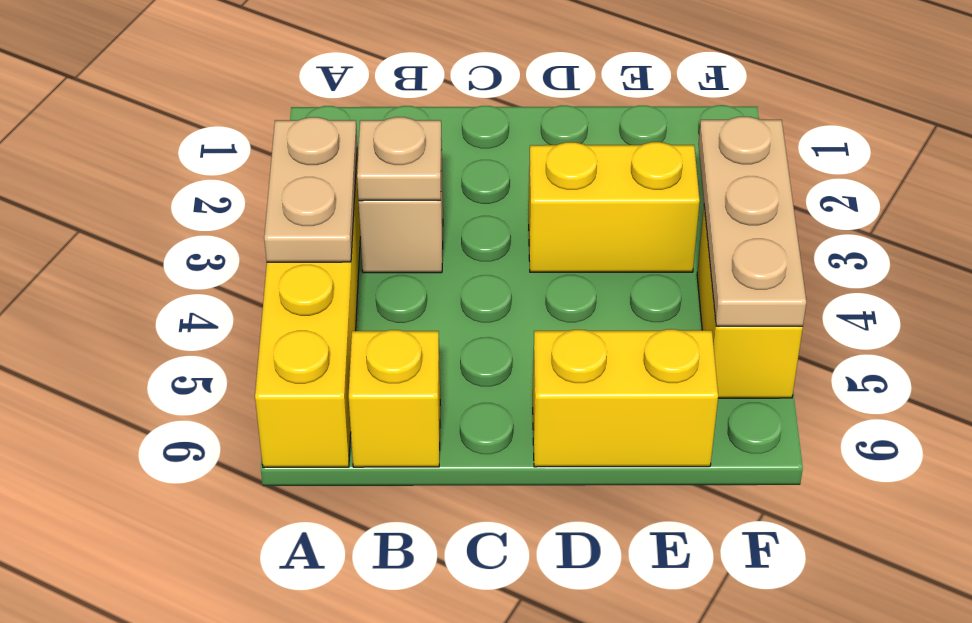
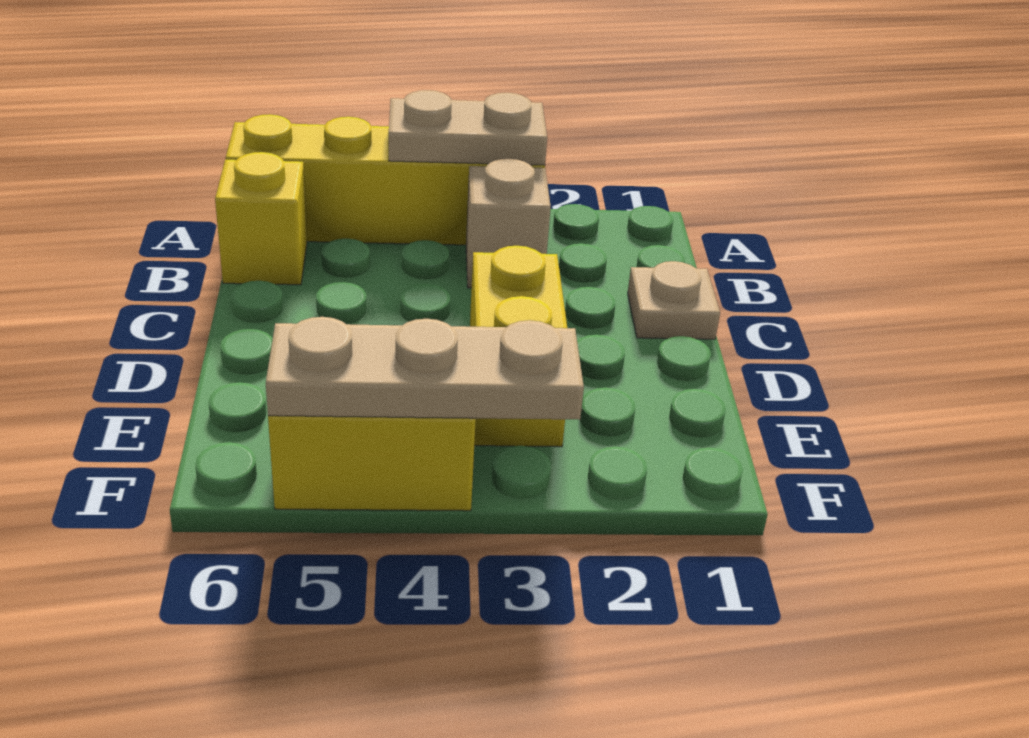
tan 1x1 plate [357,117,442,201] -> tan 1x1 plate moved to [628,261,720,339]
yellow 1x2 brick [533,329,718,467] -> none

